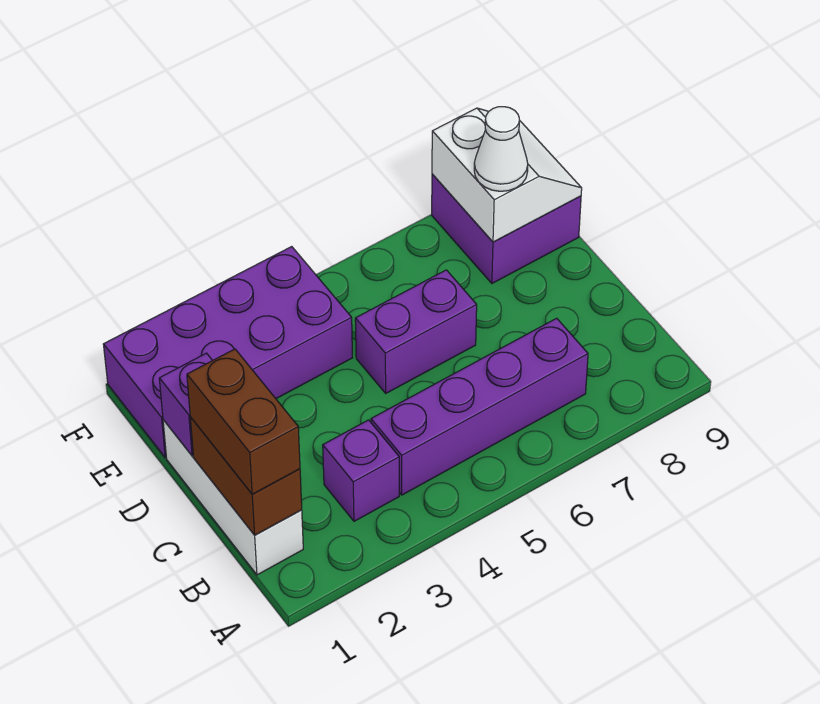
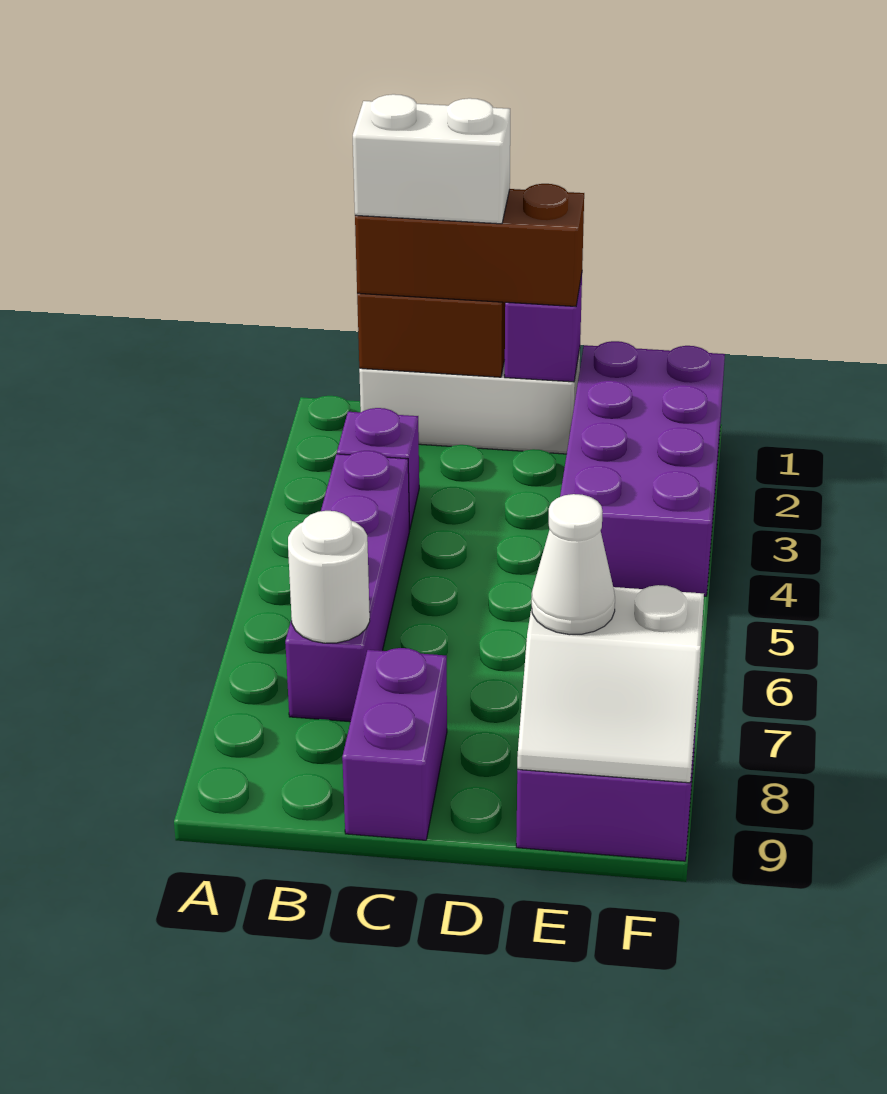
brown 1x2 brick [187,349,300,494] -> brown 1x3 brick [355,184,584,306]
none -> white 1x2 brick [353,94,510,224]
none -> white 1x1 round brick [288,511,370,643]
purple 1x2 brick [355,270,477,393] -> purple 1x2 brick moved to [342,648,447,840]

